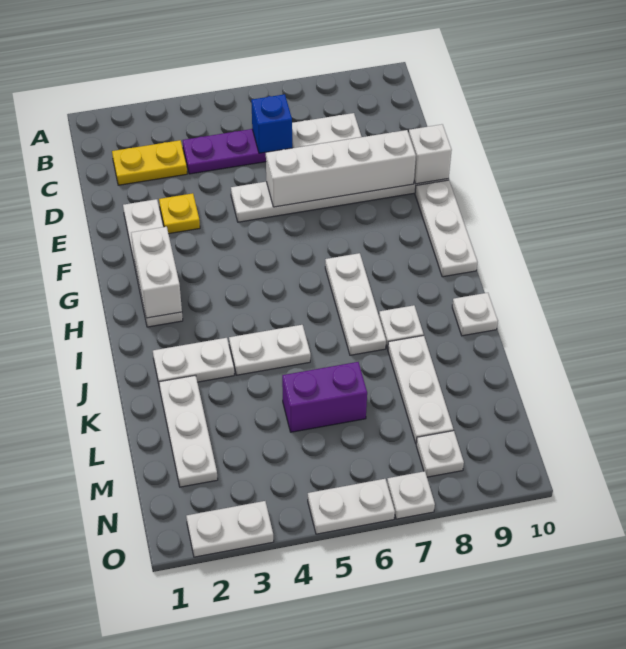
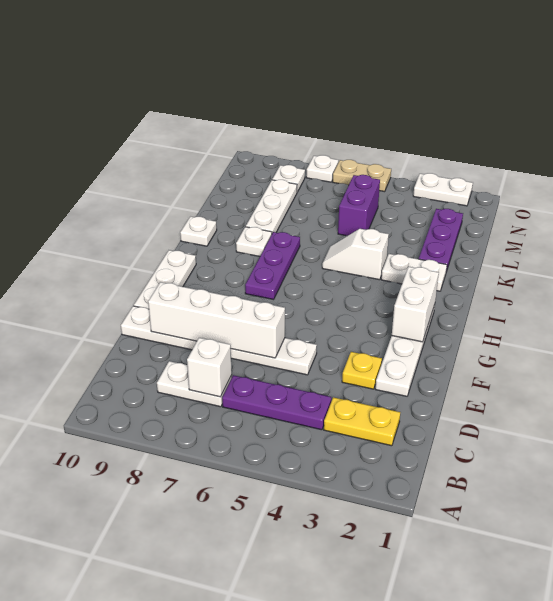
blue 1x1 brick [251,94,292,153] -> none
white 1x1 brick [409,124,452,184] -> white 1x1 brick moved to [187,338,232,397]
white 1x3 plate [325,253,386,355] -> purple 1x3 plate [245,232,300,299]
white 1x2 plate [229,325,311,375] -> white 1x2 slope [322,229,389,280]
white 1x3 plate [159,375,218,487] -> purple 1x3 plate [419,209,463,272]
purple 1x2 brick [282,362,367,432] -> purple 1x2 brick turned to [338,175,380,236]
white 1x2 plate [308,479,395,534] -> tan 1x2 plate [333,160,391,192]

